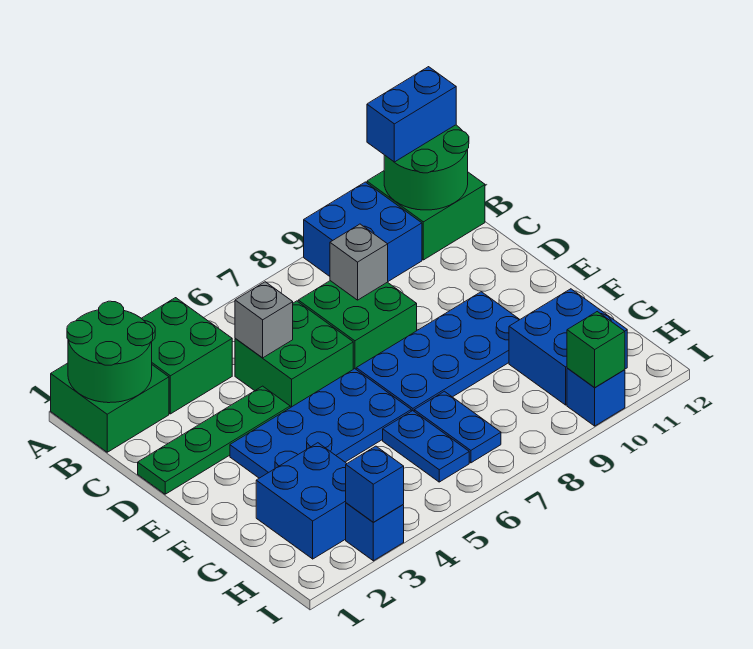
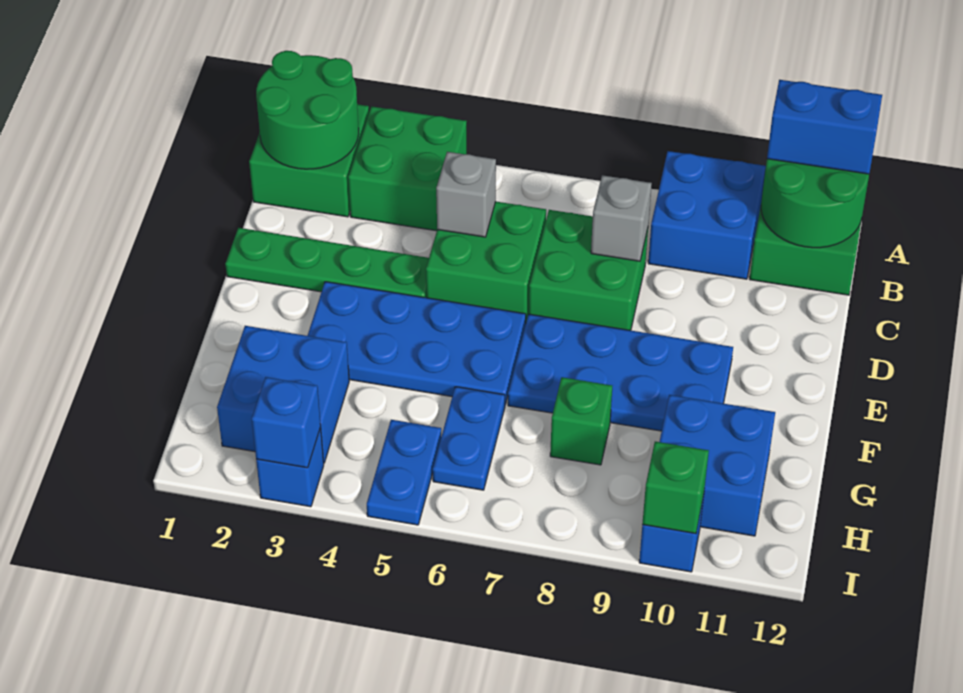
blue 1x2 plate [414,391,501,463] -> blue 1x2 plate moved to [367,420,441,525]
none -> green 1x1 brick [550,377,612,465]

